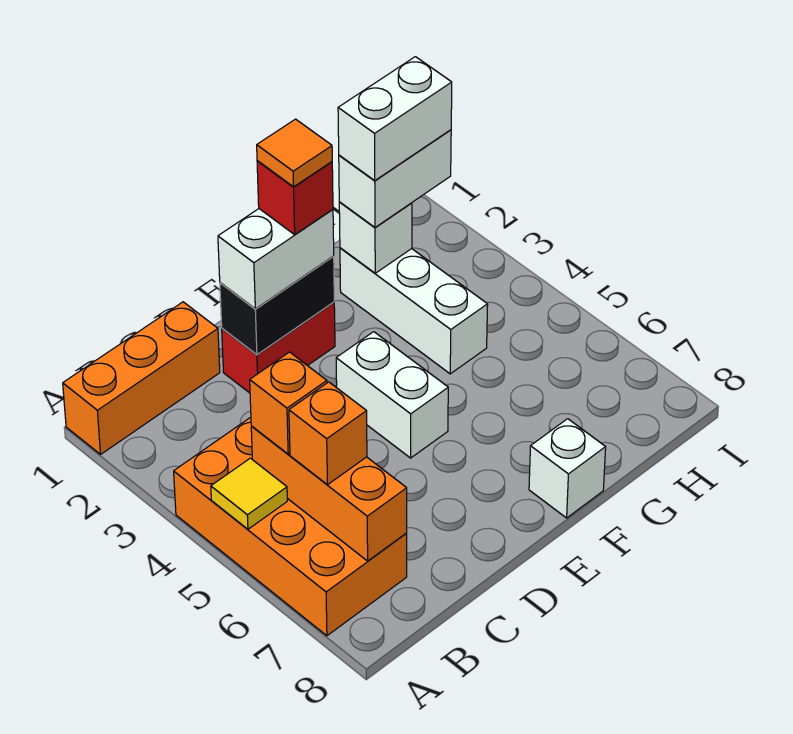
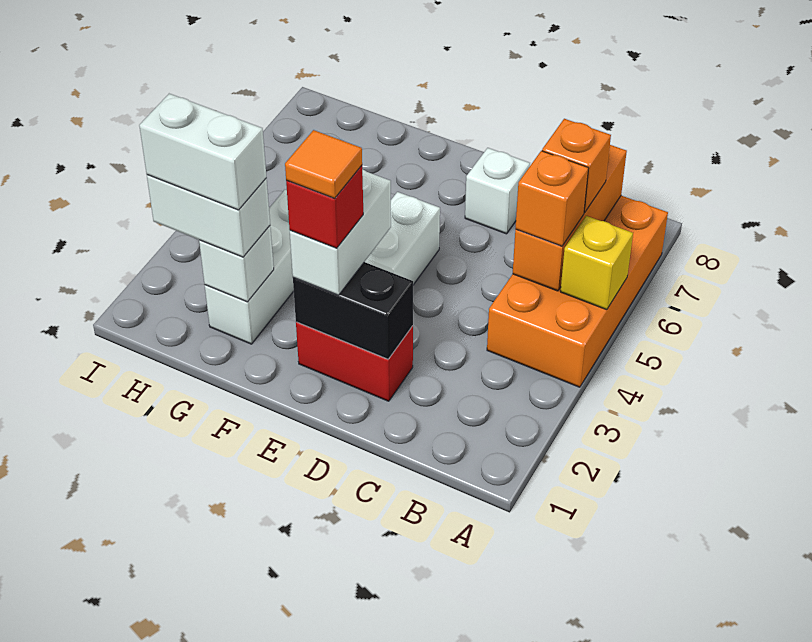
orange 1x3 brick [63,302,220,454] -> none
yellow 1x1 tile [211,458,287,529] -> yellow 1x1 brick [560,216,633,310]
white 1x2 brick [218,209,334,309] -> white 1x2 brick turned to [290,169,391,295]
white 1x1 brick [529,419,606,518] -> white 1x1 brick moved to [465,148,530,234]

